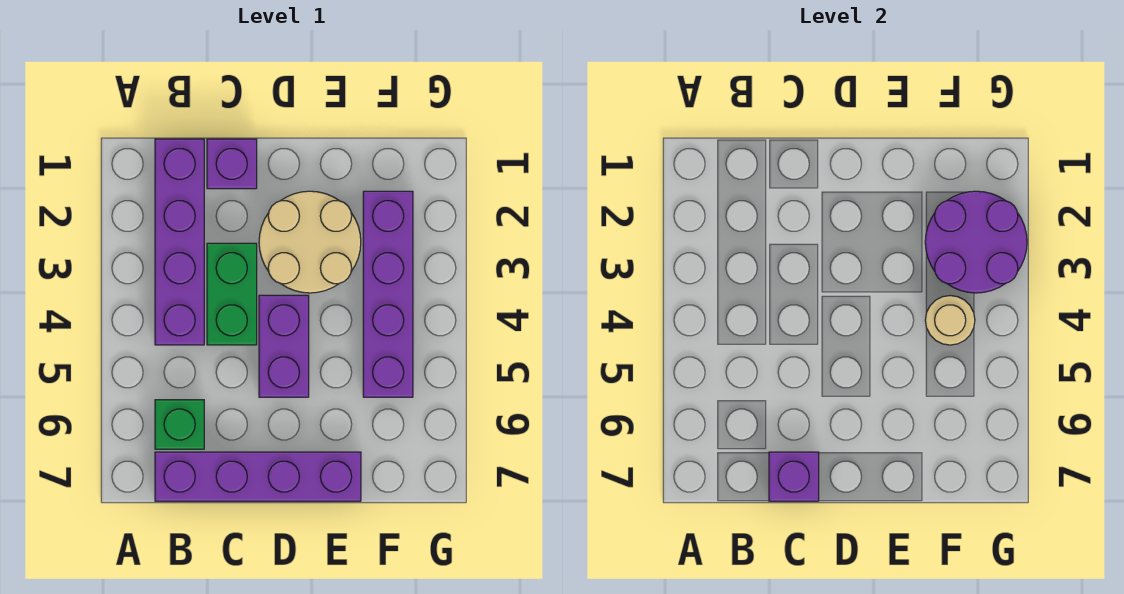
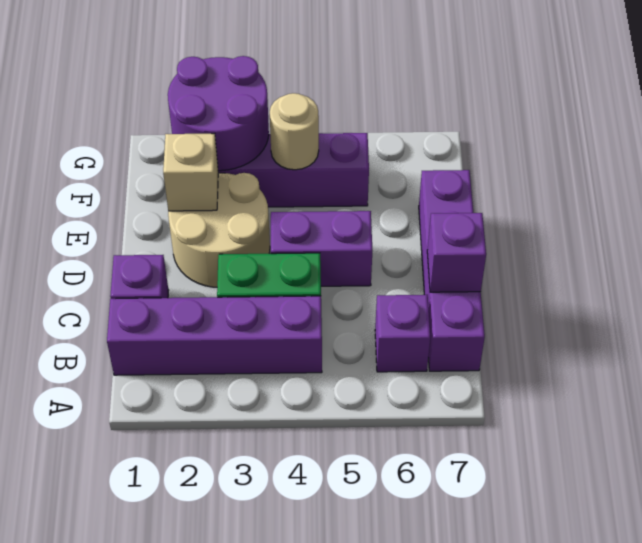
green 1x1 brick [155,400,204,449] -> purple 1x1 brick [375,295,430,372]
none -> tan 1x1 brick [163,134,218,211]

